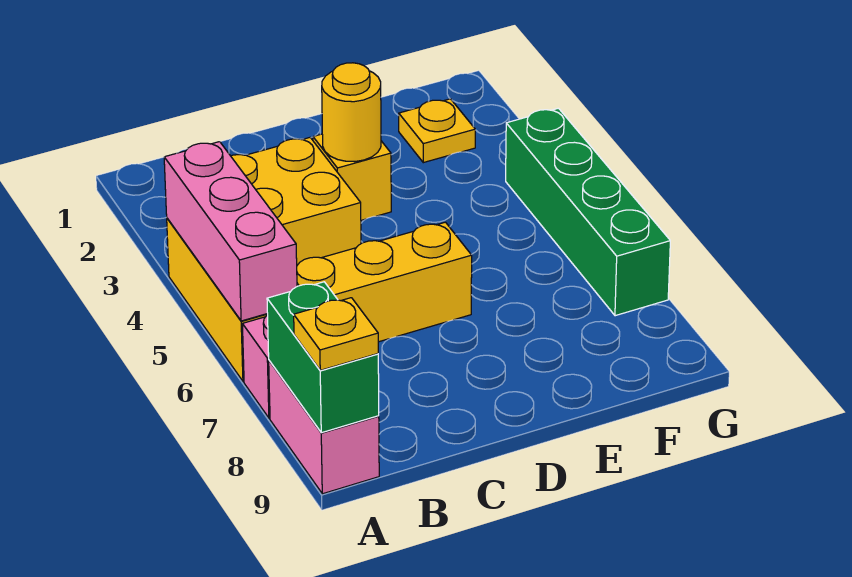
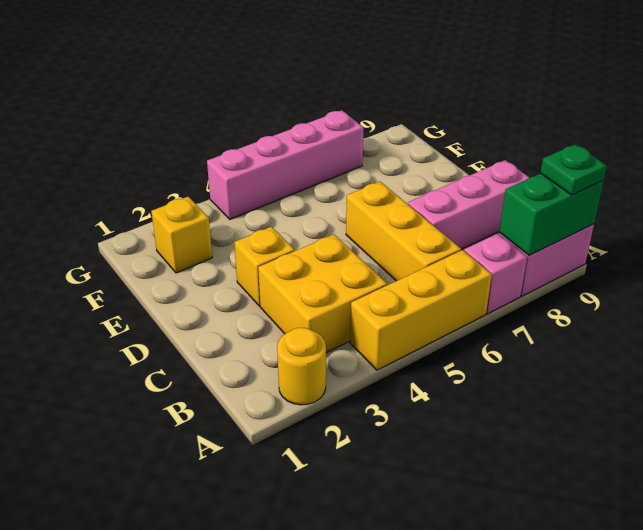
pink 1x3 brick [164,142,297,321] -> pink 1x3 brick moved to [408,160,529,249]
yellow 1x1 plate [294,298,378,370] -> green 1x1 plate [541,144,607,195]
yellow 1x1 round brick [322,63,381,162] -> yellow 1x1 round brick moved to [277,328,326,405]
yellow 1x1 plate [399,99,475,163] -> yellow 1x1 brick [151,197,212,273]
green 1x4 brick [506,108,670,316] -> pink 1x4 brick [207,110,364,219]

